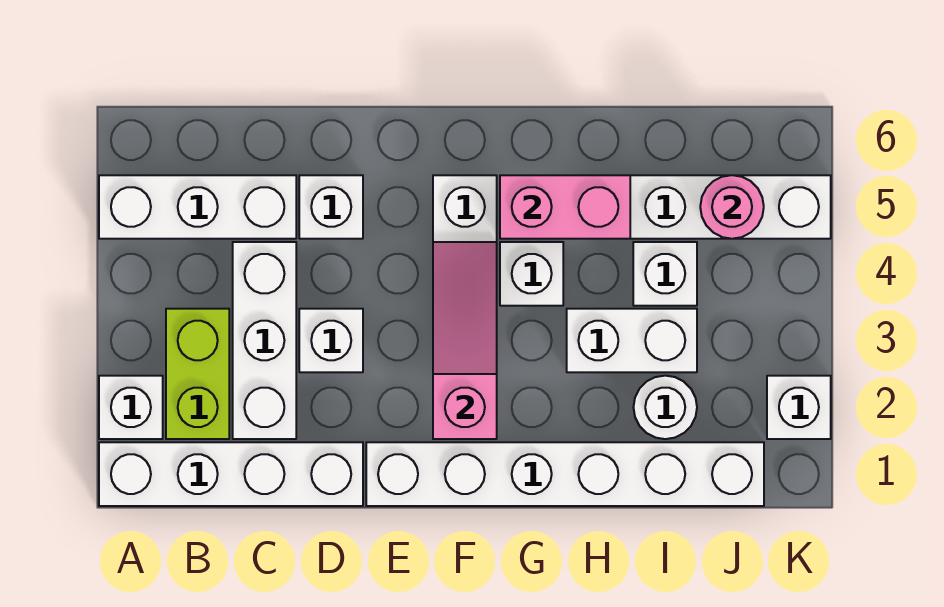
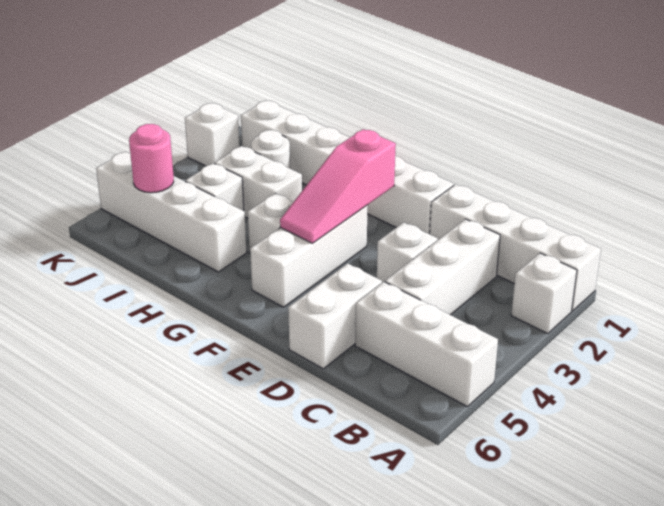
lime 1x2 brick [166,309,229,439] -> none
white 1x1 brick [299,175,363,239] -> white 1x2 brick [288,263,382,369]
pink 1x2 brick [500,175,630,239] -> none

